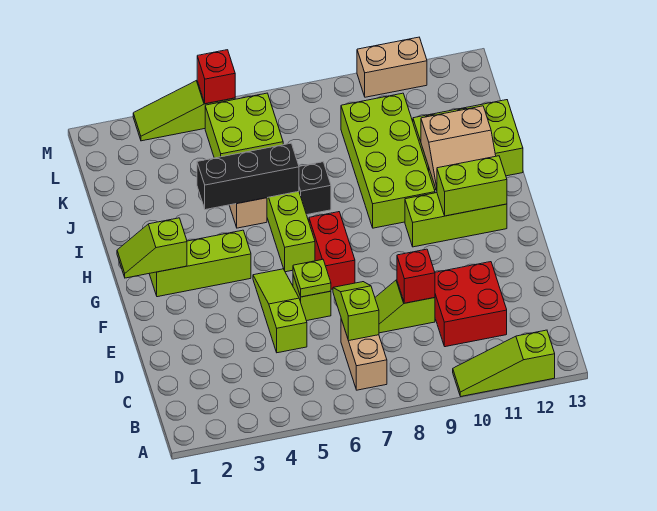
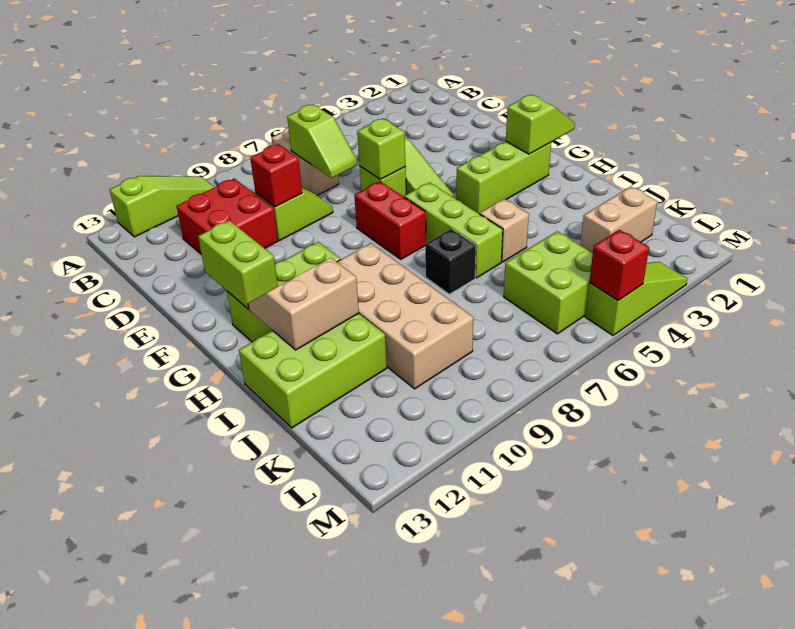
lime 1x1 plate [293,259,331,297] -> lime 1x1 brick [357,119,406,179]
lime 1x2 brick [437,156,507,216] -> lime 1x2 brick turned to [198,220,278,309]
lime 2x4 brick [341,93,435,228] -> tan 2x4 brick [338,243,473,389]
black 1x3 brick [197,143,299,210] -> none
tan 1x2 brick [357,37,427,97] -> tan 1x2 brick moved to [580,187,657,252]

